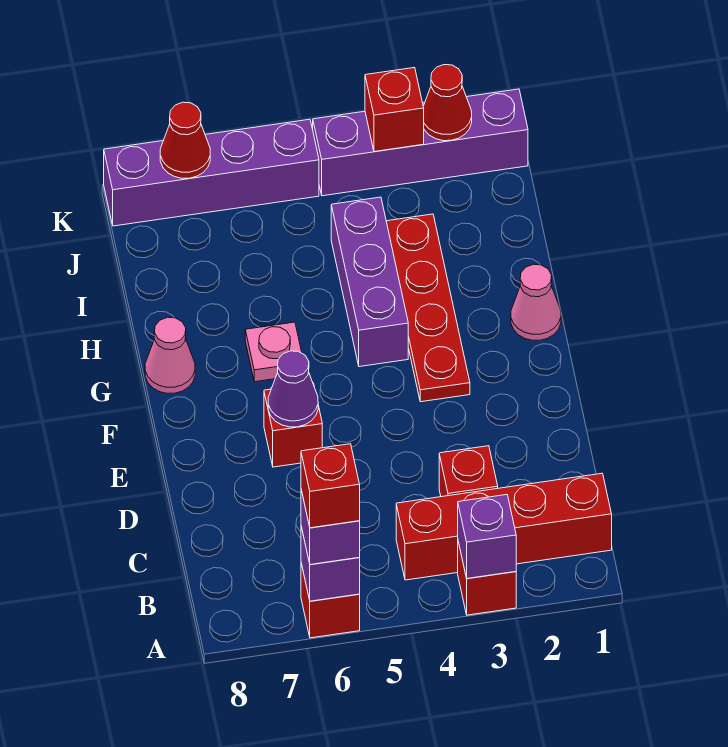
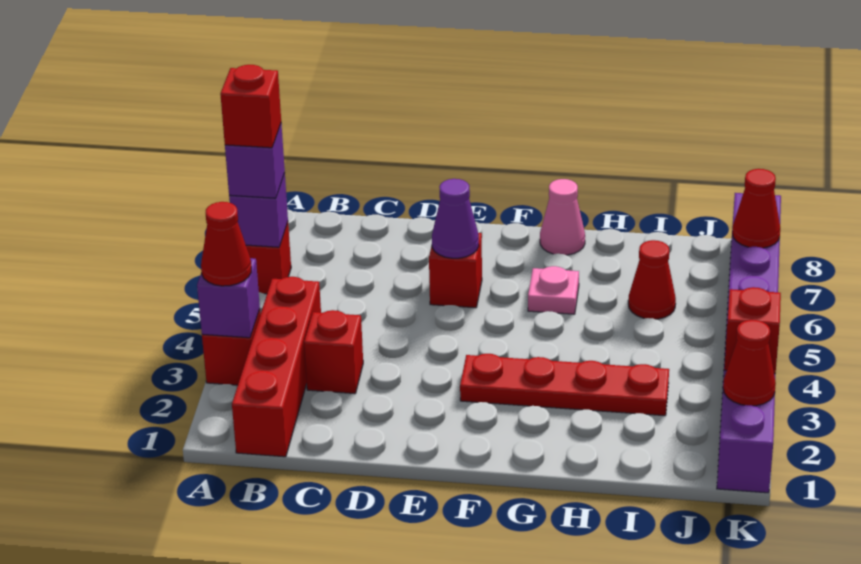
none -> red 1x1 cone [201,202,251,286]
pink 1x1 cone [511,264,561,340] -> none
purple 1x3 brick [331,197,408,367] -> none
none -> red 1x1 cone [628,240,676,319]

